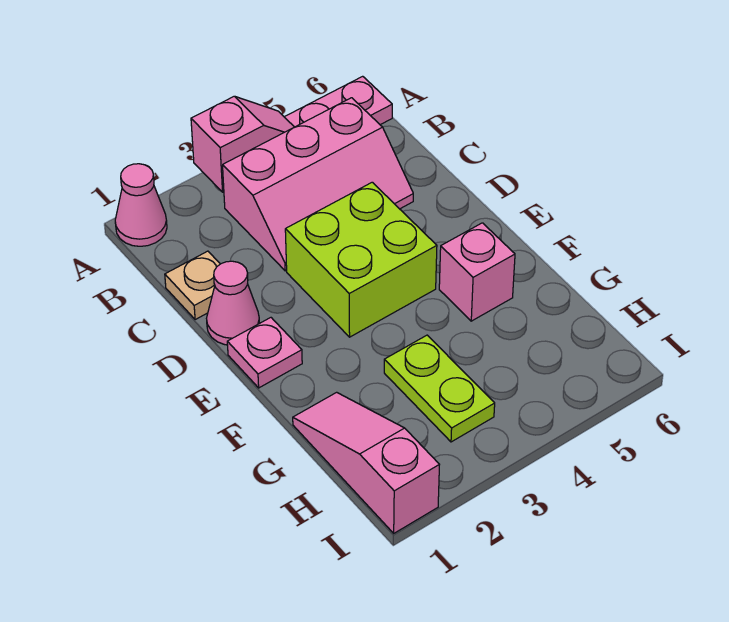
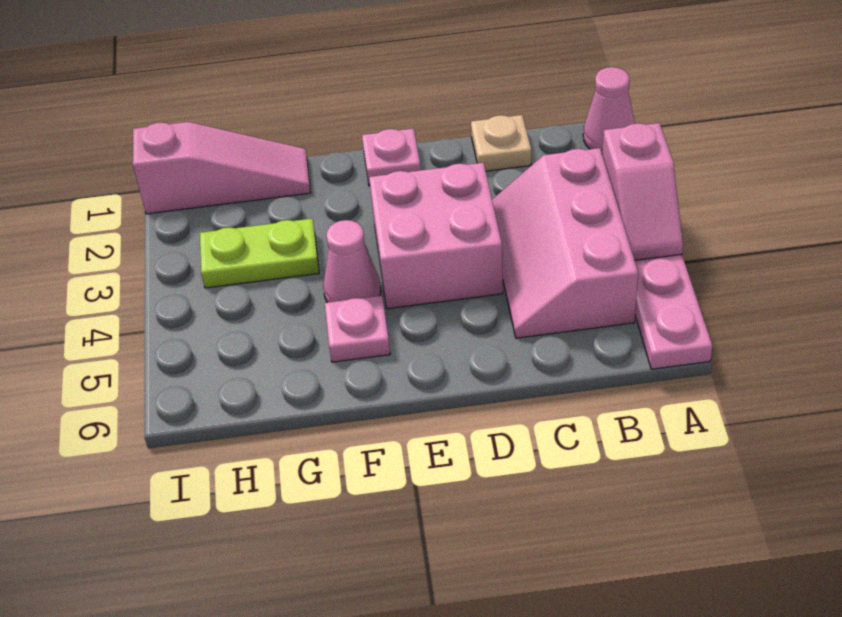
pink 1x1 cone [207,261,260,345] -> pink 1x1 cone moved to [323,220,381,303]
lime 2x2 brick [285,182,437,337] -> pink 2x2 brick [369,163,503,309]
pink 1x1 brick [439,223,515,321] -> pink 1x1 plate [325,296,390,362]

